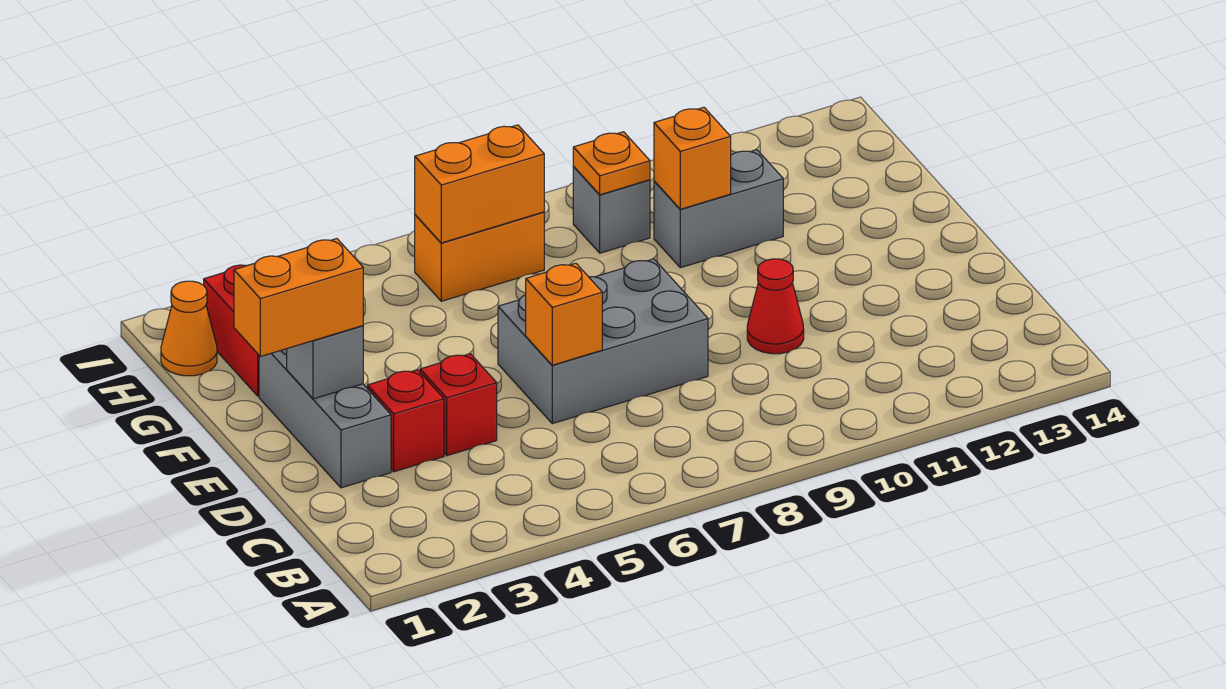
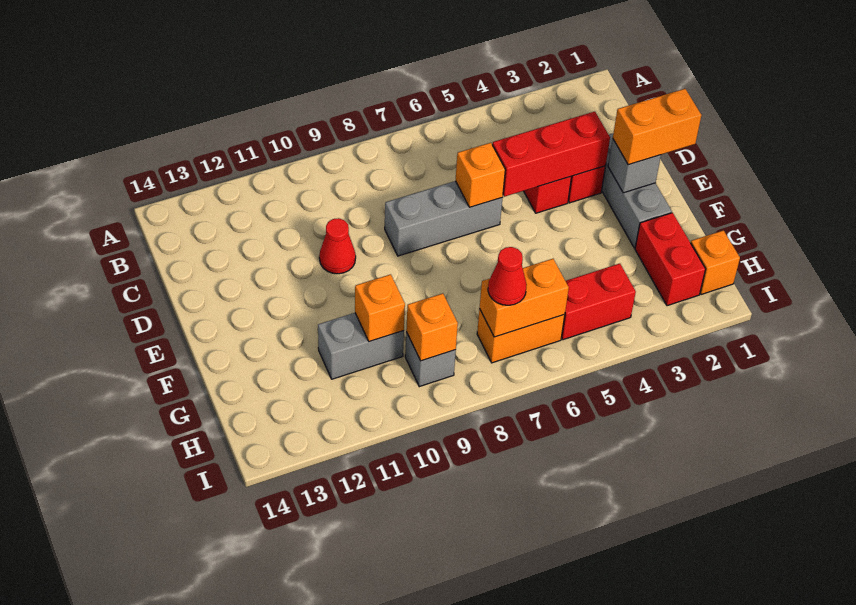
none -> red 1x3 brick [492,112,610,197]
grey 2x3 brick [498,259,708,424] -> grey 1x3 brick [385,181,502,256]
orange 1x1 cone [161,281,217,376] -> orange 1x1 brick [691,230,740,295]
none -> red 1x2 brick [561,264,636,340]
none -> red 1x1 cone [488,247,527,305]
orange 1x1 plate [573,132,650,195] -> orange 1x1 brick [406,293,458,361]

